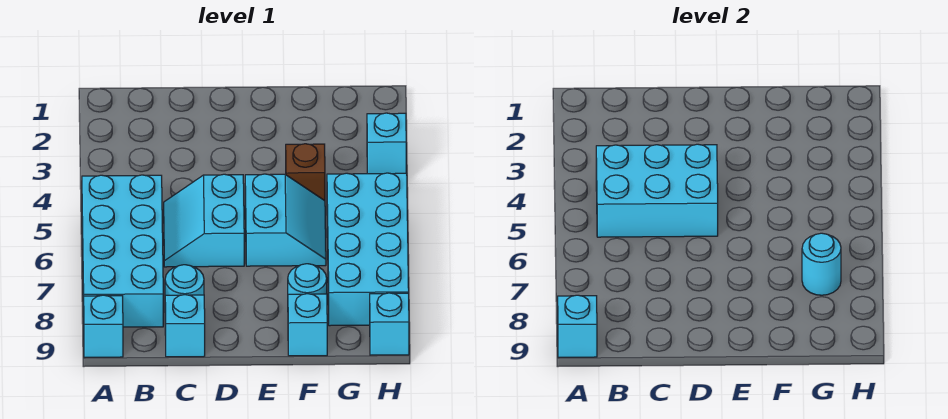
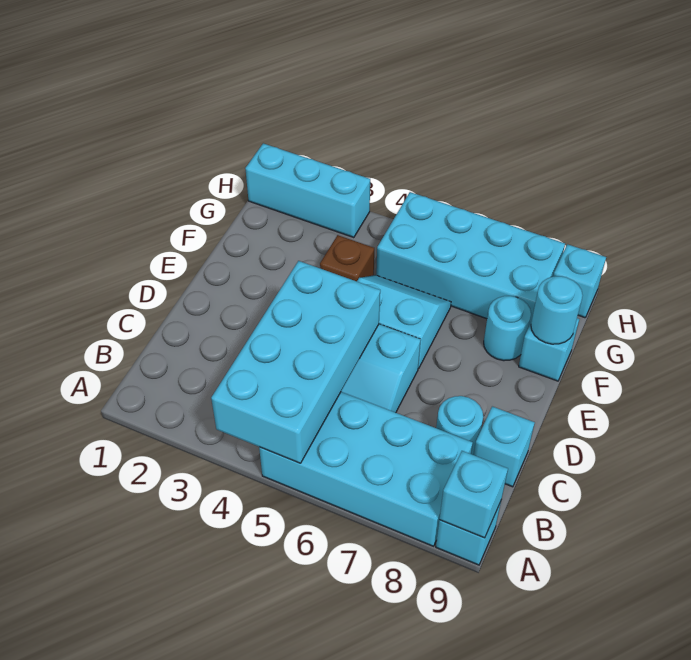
cyan 2x3 brick [596,144,718,237] -> cyan 2x4 brick [211,261,380,463]
cyan 1x1 round brick [802,233,841,295] -> cyan 1x1 round brick moved to [531,276,583,344]
cyan 1x1 brick [367,113,406,174] -> cyan 1x3 brick [245,143,370,238]

